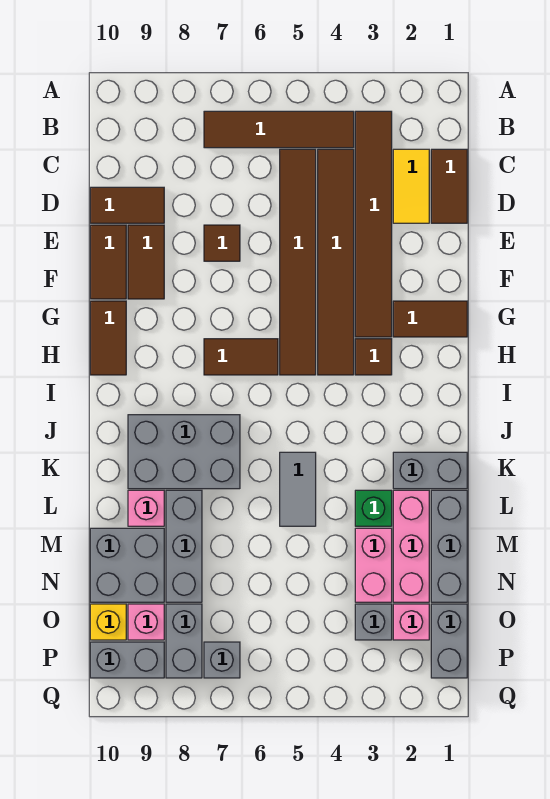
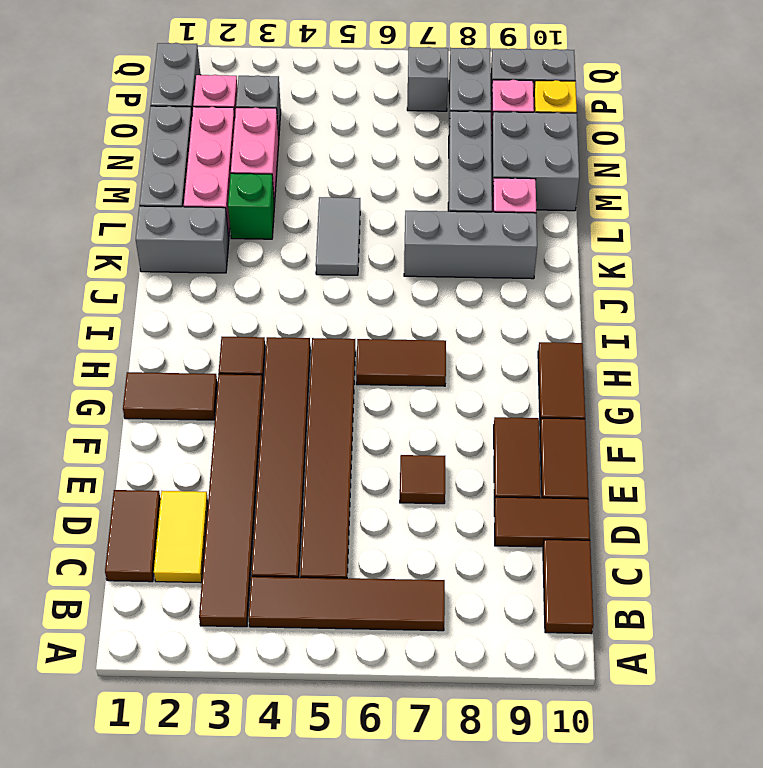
none -> brown 1x2 tile [543,539,593,634]
grey 2x3 brick [128,415,240,489] -> grey 1x3 brick [404,211,537,279]

